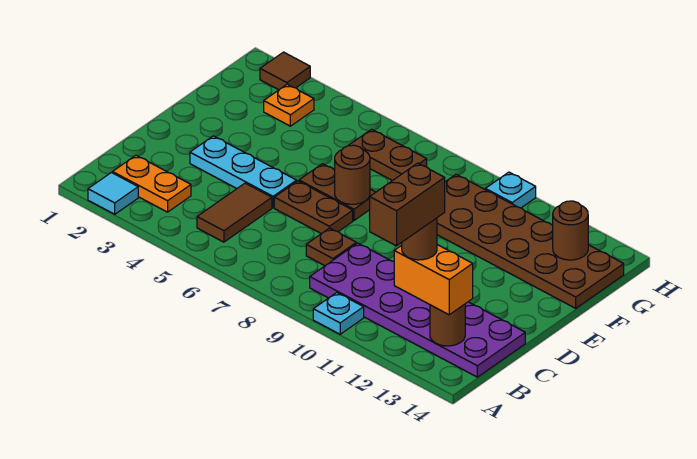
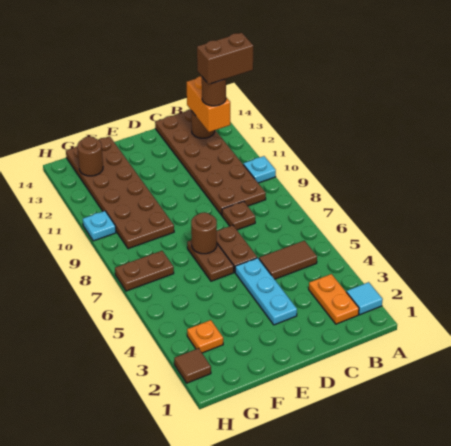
purple 2x6 plate [310,243,525,377] -> brown 2x6 plate [155,109,266,215]
brown 1x2 plate [349,129,427,181] -> brown 1x2 plate turned to [115,251,174,291]

